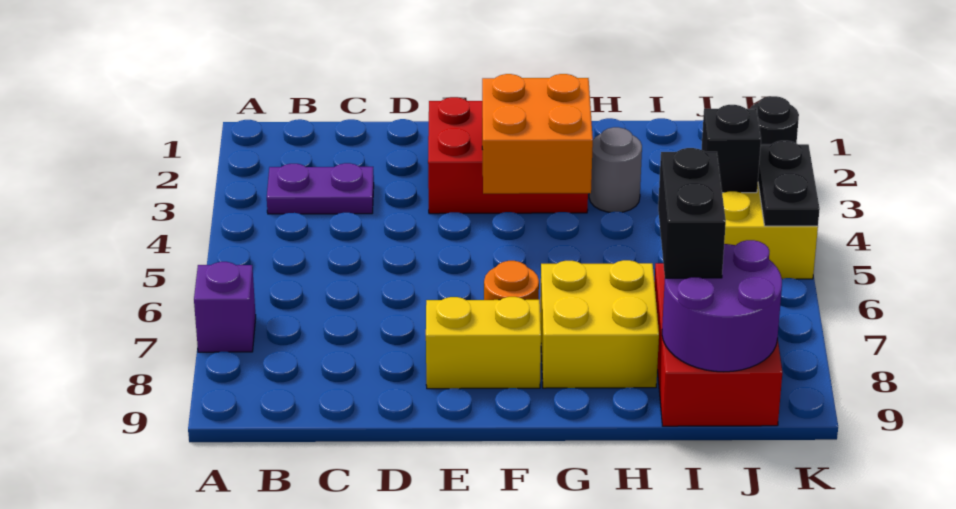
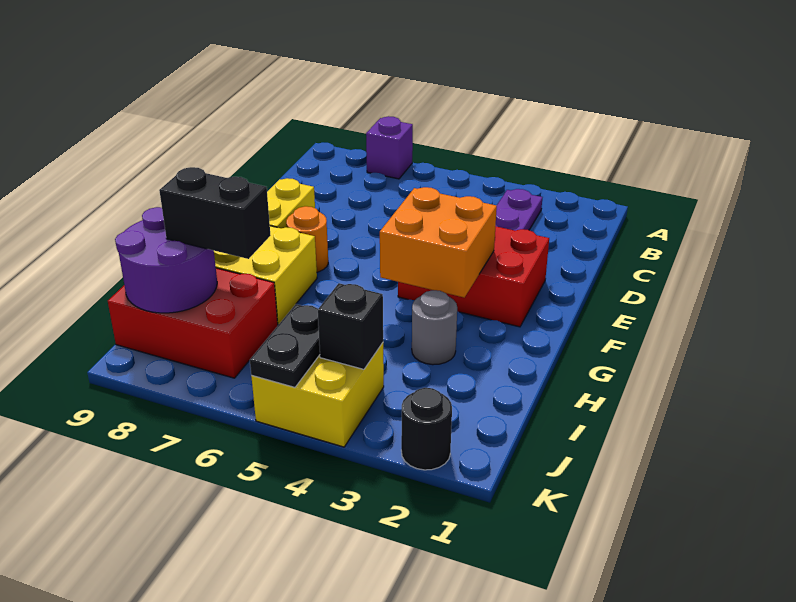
red 2x3 brick [428,97,588,214] -> red 2x3 brick turned to [398,226,549,327]
black 1x2 plate [758,141,820,226] -> black 1x2 plate turned to [250,304,320,387]

